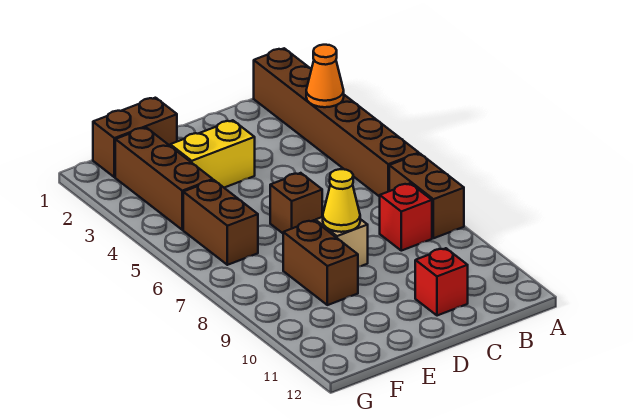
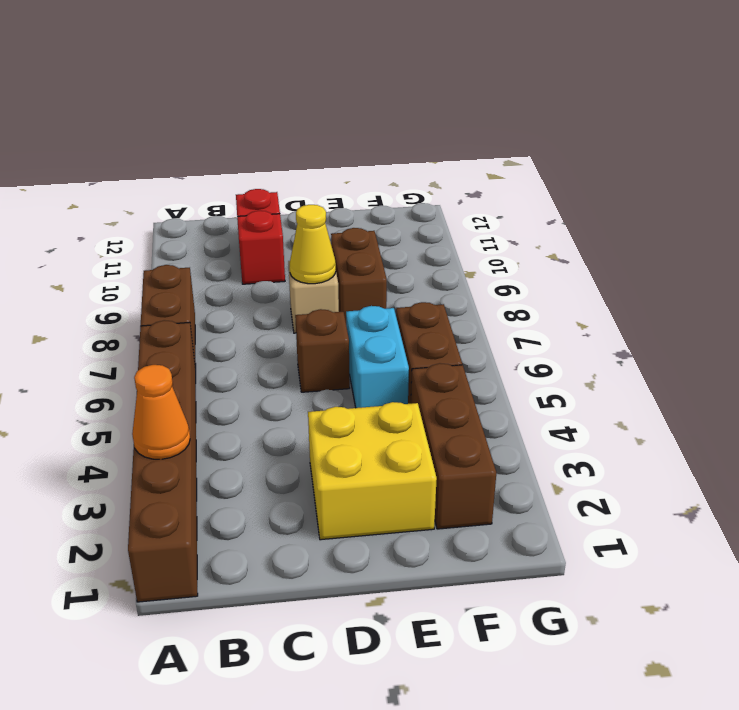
red 1x1 brick [380,183,432,251] -> red 1x1 brick moved to [237,211,285,284]
yellow 1x2 brick [170,120,255,188] -> yellow 2x2 brick [308,402,437,540]
brown 1x2 brick [93,98,177,177] -> none
none -> cyan 1x2 brick [346,306,409,408]

